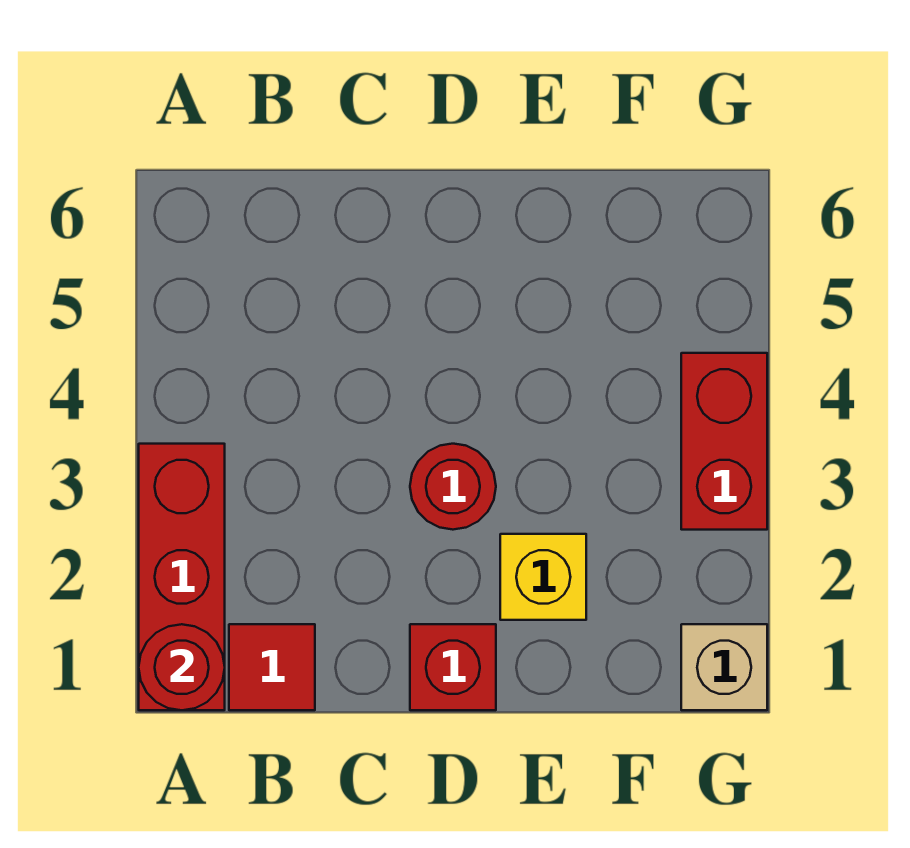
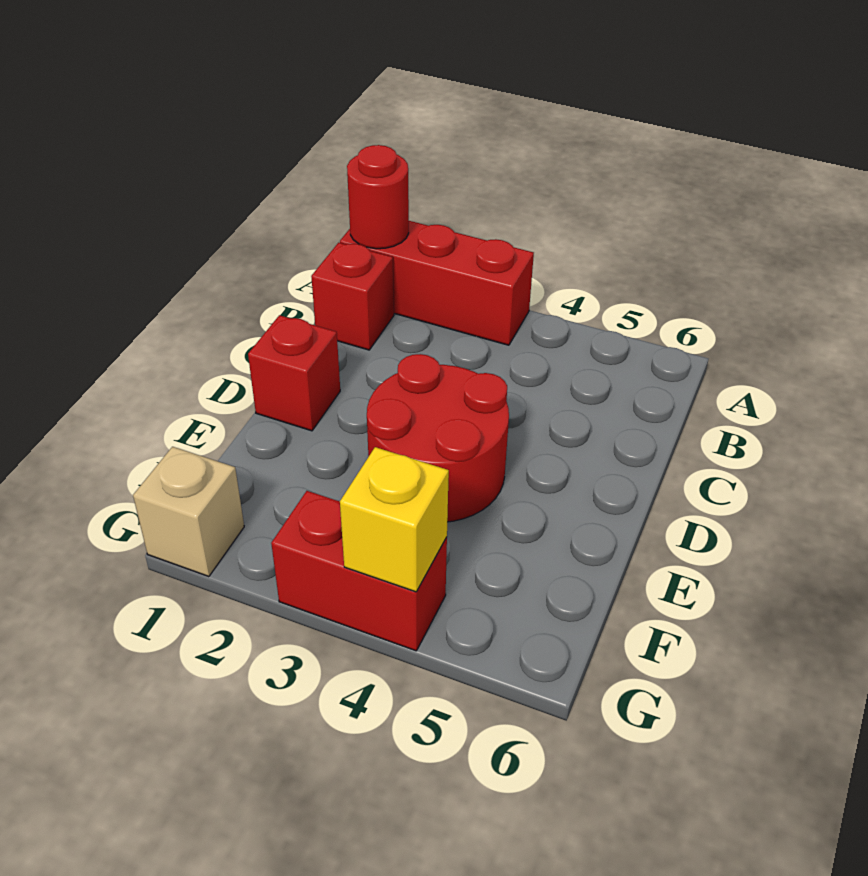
red 1x1 tile [229,624,315,710] -> red 1x1 brick [311,243,394,350]
red 1x1 round brick [410,444,496,530] -> red 2x2 round brick [367,354,509,522]
yellow 1x1 brick [500,534,586,620] -> yellow 1x1 brick moved to [340,447,449,592]

